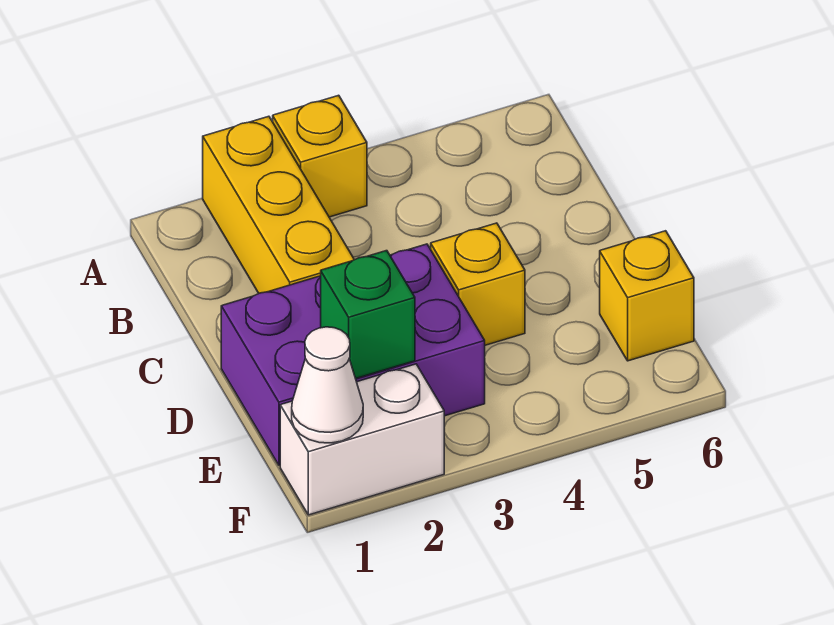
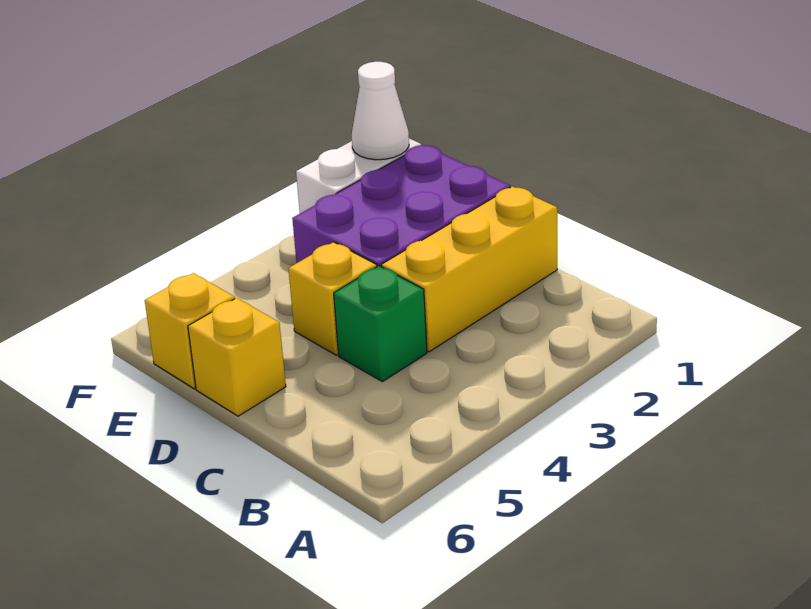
yellow 1x3 brick [203,116,354,293] -> yellow 1x3 brick turned to [381,187,557,352]
yellow 1x1 brick [273,95,367,217] -> yellow 1x1 brick moved to [188,298,286,416]
green 1x1 brick [321,251,415,379] -> green 1x1 brick moved to [334,266,427,382]

